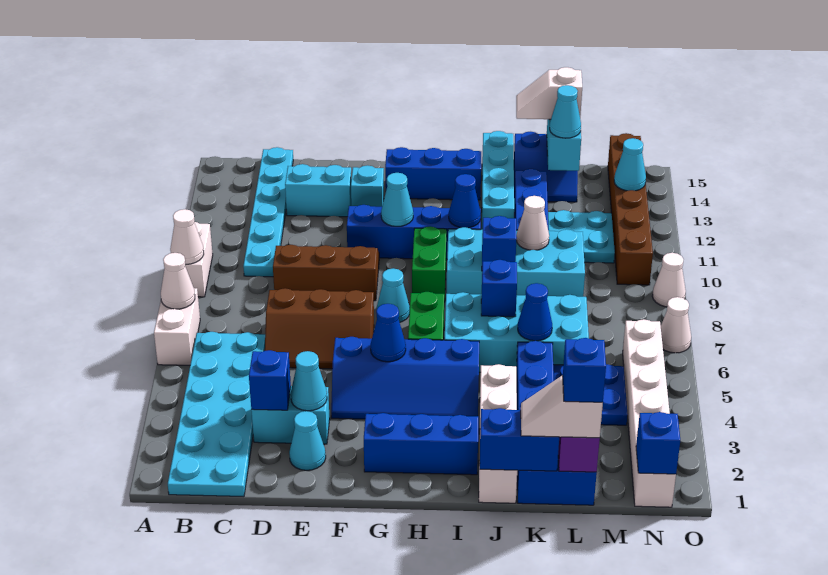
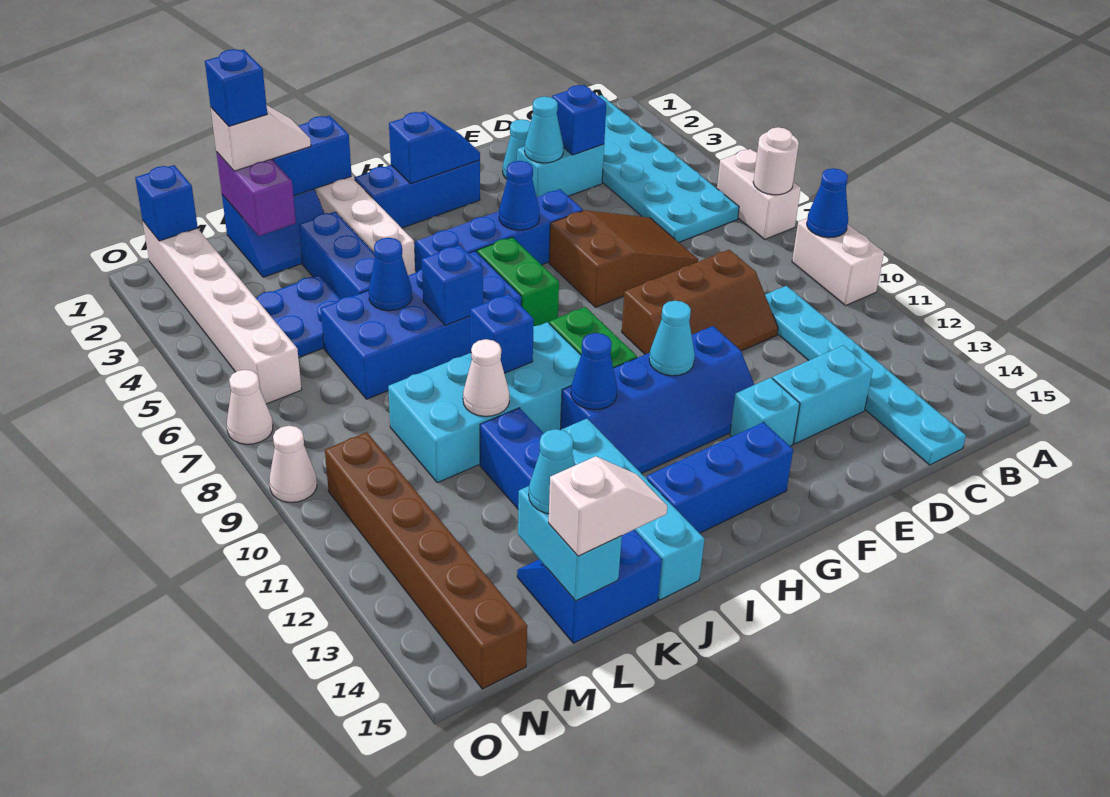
white 1x1 cone [161,253,195,309] -> white 1x1 round brick [753,127,799,195]
white 1x1 cone [170,209,204,264] -> blue 1x1 cone [807,168,848,238]
brown 2x3 slope [265,288,374,369] -> brown 2x3 slope turned to [549,210,698,307]
none -> blue 1x2 slope [389,111,480,184]
cyan 1x1 cone [377,268,410,322] -> none
cyan 2x4 brick [445,292,589,372] -> blue 2x4 brick [321,251,521,399]
cyan 2x2 plate [548,210,615,263] -> none
cyan 1x1 cone [614,138,646,191] -> none

